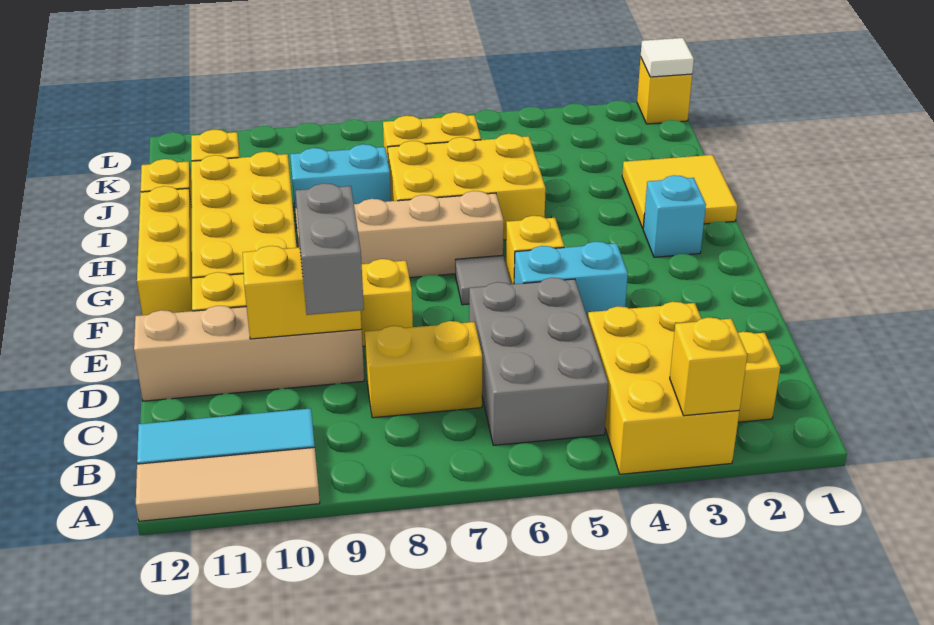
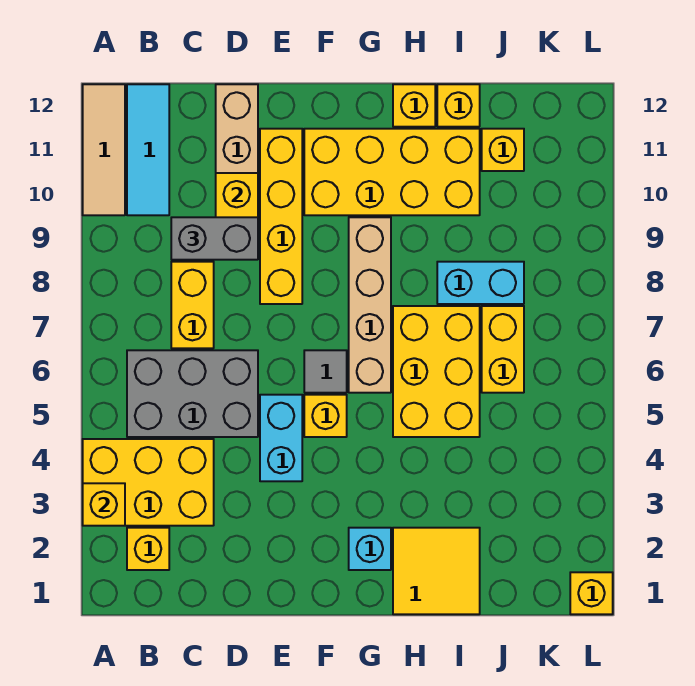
yellow 1x3 brick [137,186,192,315] -> yellow 1x1 brick [393,84,435,127]
cyan 1x2 brick [290,144,391,228] -> cyan 1x2 brick turned to [437,262,524,304]
white 1x1 tile [641,38,694,77] -> none

